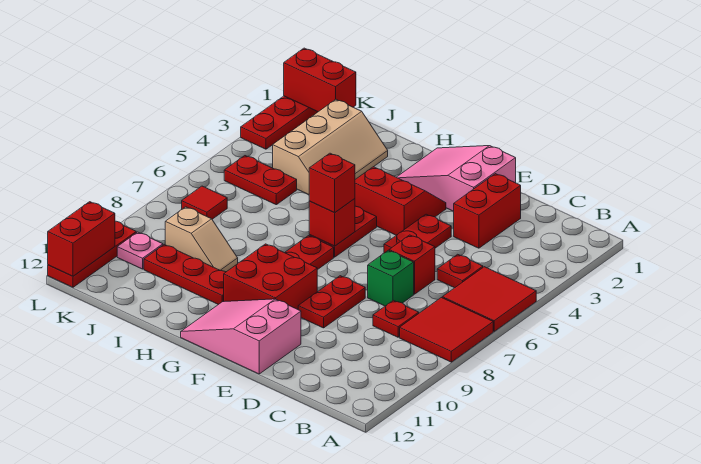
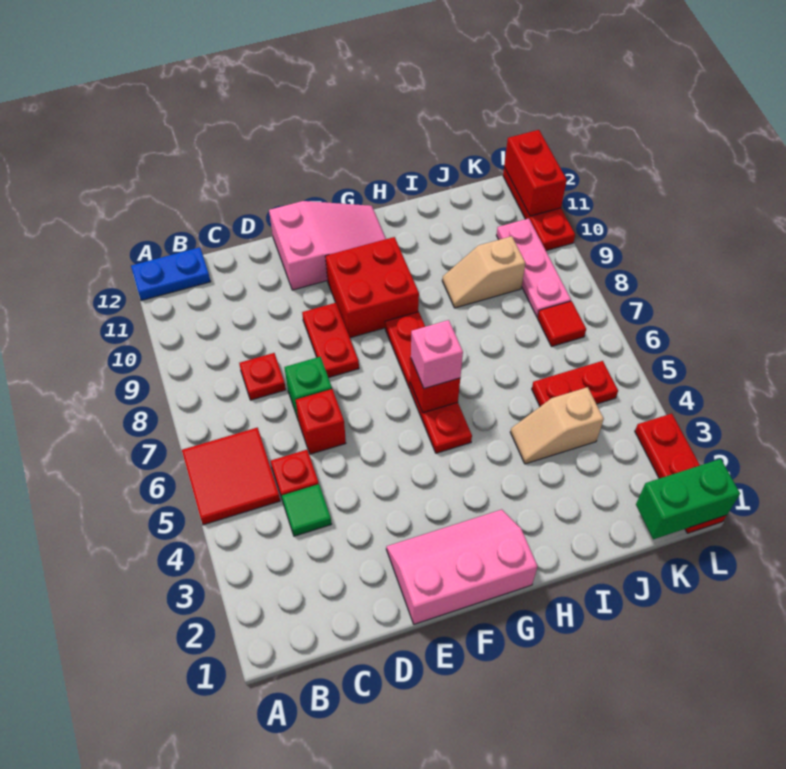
red 2x2 tile [400,298,493,362] -> none
none -> blue 1x2 plate [131,247,211,301]
none -> green 1x1 tile [282,484,331,536]
red 1x2 brick [454,174,521,248] -> none
pink 2x3 slope [396,146,516,211] -> pink 2x3 slope turned to [386,509,538,624]
red 1x2 plate [384,214,451,253] -> none
red 2x2 slope [355,167,446,235] -> none
red 1x1 brick [309,153,355,213] -> pink 1x1 brick [411,320,463,389]
red 1x3 plate [144,245,226,305] -> none
tan 2x3 slope [273,100,388,195] -> tan 1x2 slope [510,387,604,464]
red 1x2 brick [284,48,356,112] -> green 1x2 brick [636,459,740,539]
pink 1x1 plate [117,232,163,269] -> pink 1x3 plate [497,218,571,317]

